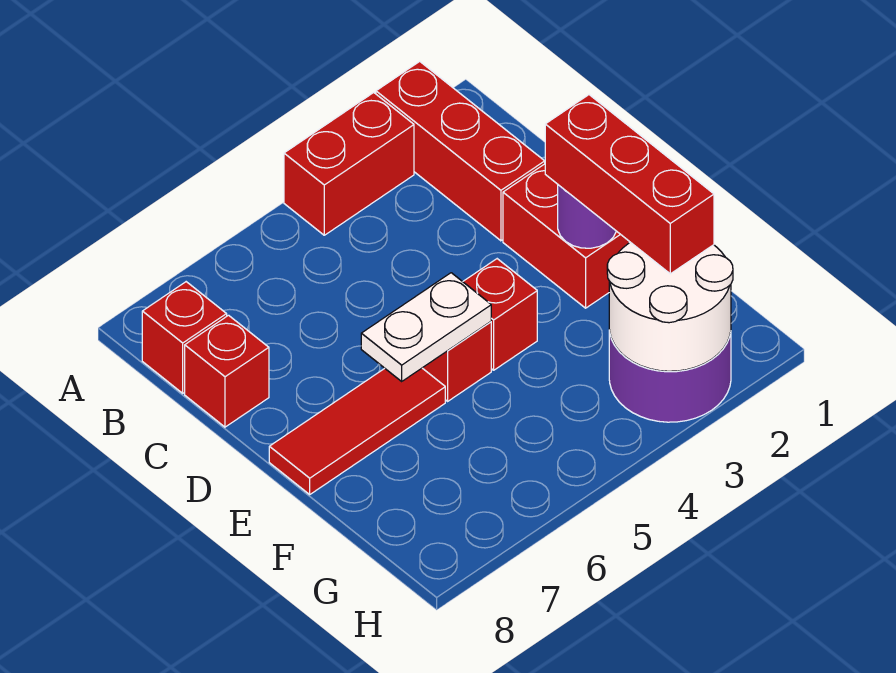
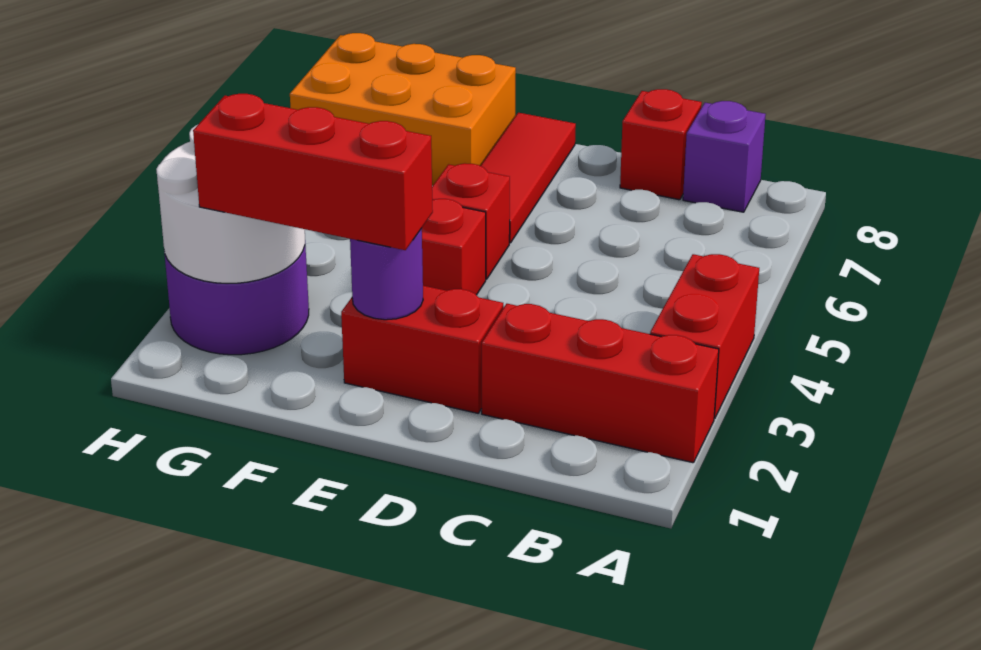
red 1x1 brick [142,282,227,393] -> purple 1x1 brick [683,101,766,212]
white 1x2 plate [361,273,491,381] -> none
none -> orange 2x3 brick [290,33,516,186]

